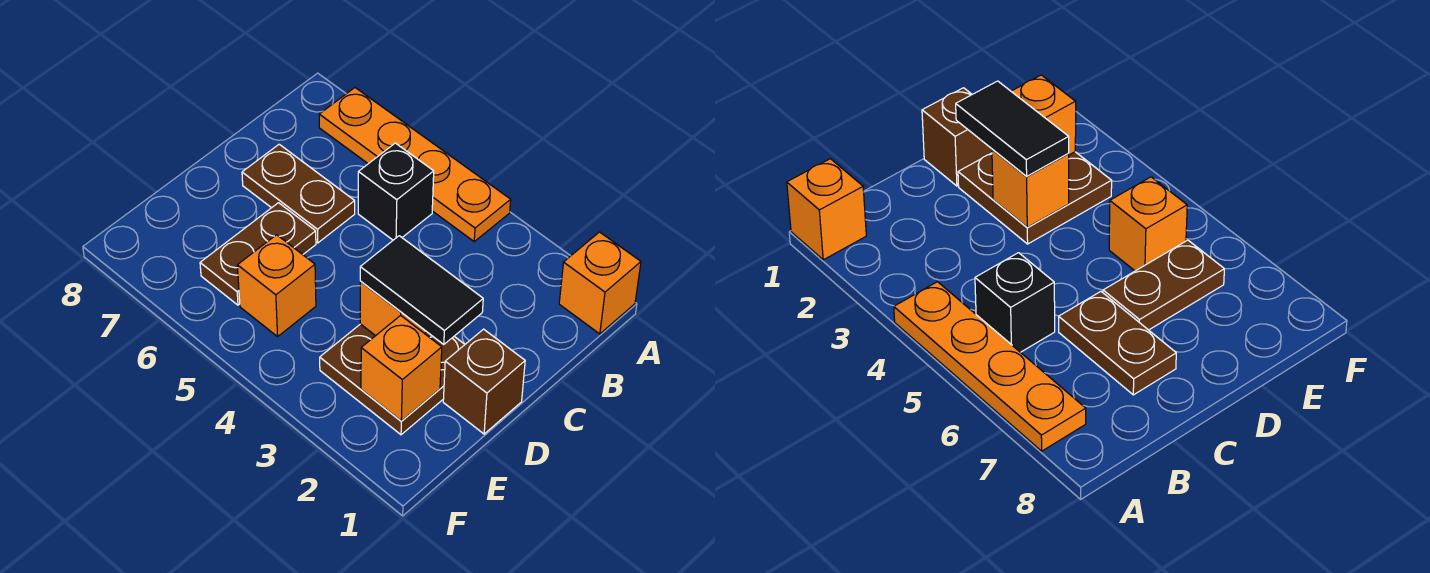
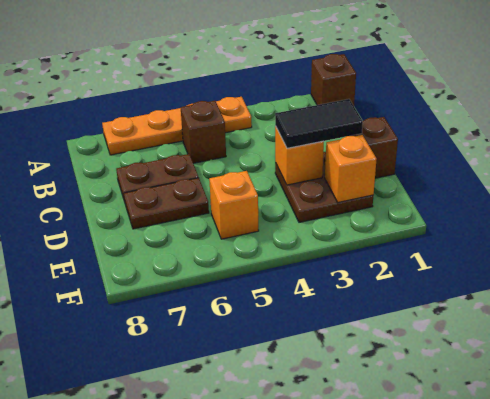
orange 1x1 brick [559,232,641,334] -> brown 1x1 brick [311,54,356,106]
black 1x1 brick [358,143,434,240] -> brown 1x1 brick [181,101,226,163]
brown 1x2 plate [200,203,316,305] -> brown 1x2 plate turned to [124,178,209,229]

